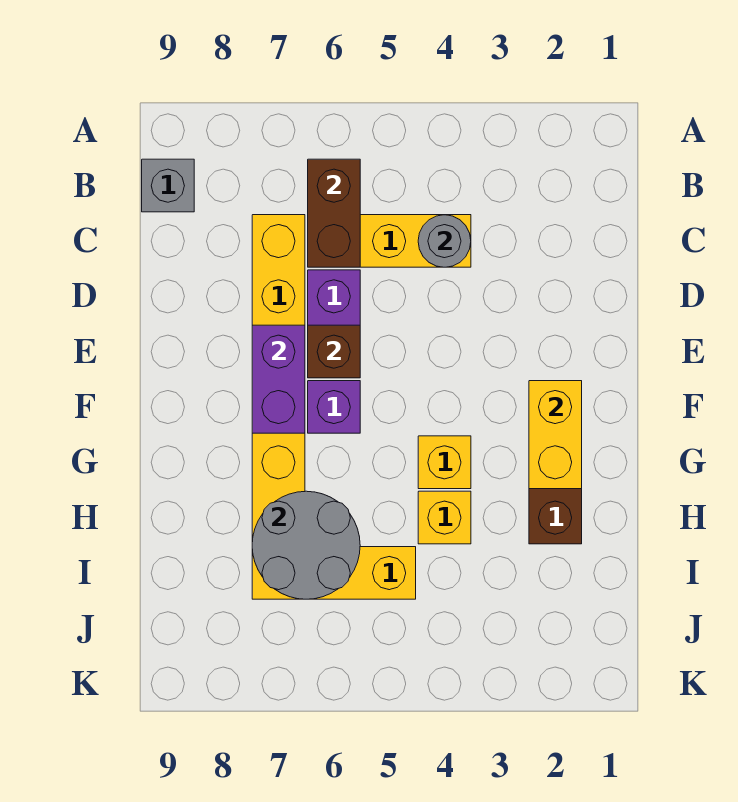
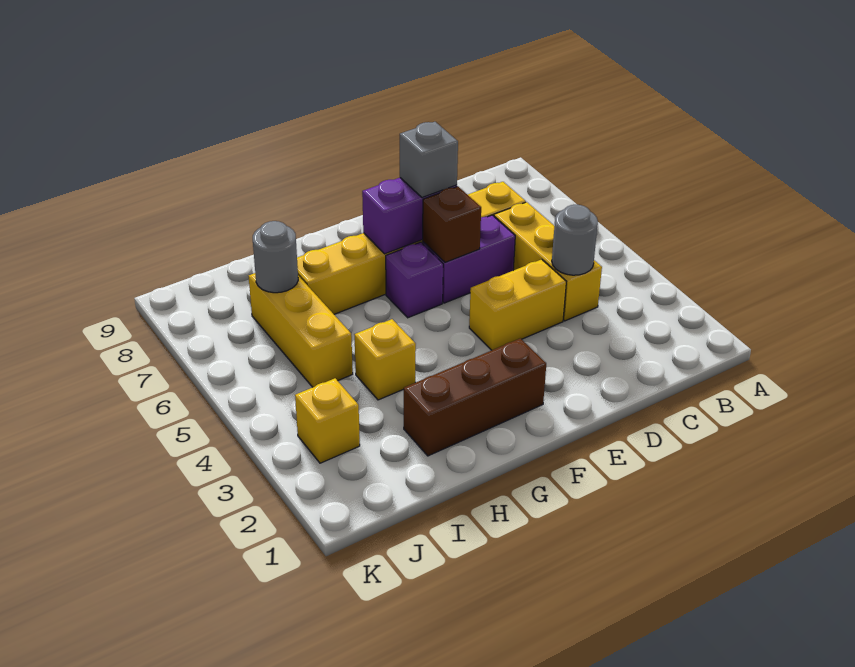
brown 1x2 brick [308,159,360,267] -> none
grey 1x1 brick [142,159,194,212] -> grey 1x1 brick moved to [400,122,458,197]
yellow 1x2 brick [529,381,582,489] -> yellow 1x2 brick moved to [469,259,566,350]
yellow 1x1 brick [418,436,471,489] -> yellow 1x1 brick moved to [295,378,360,463]
grey 2x2 round brick [252,491,360,599] -> grey 1x1 round brick [253,221,298,293]

